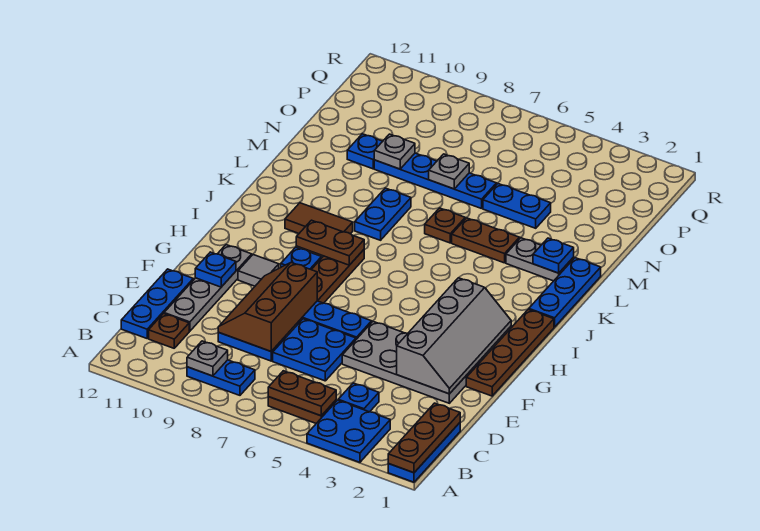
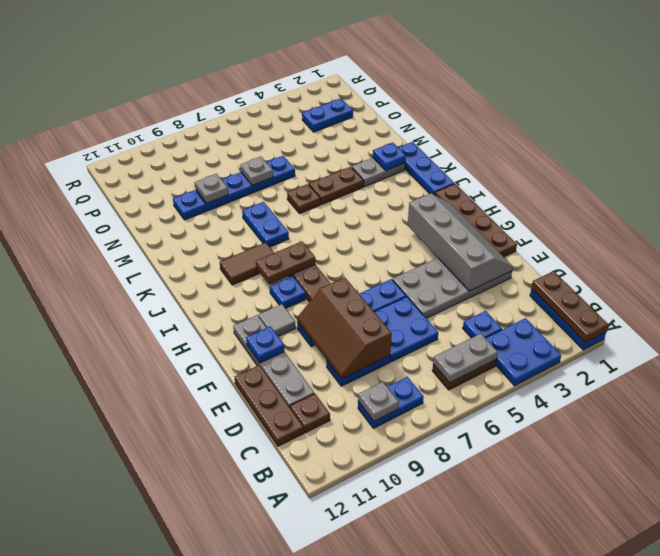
brown 1x2 plate [268,371,336,416] -> grey 1x2 plate [433,334,498,383]
blue 1x3 plate [121,269,193,338] -> brown 1x3 plate [235,365,304,446]
blue 1x2 plate [483,184,551,228] -> blue 1x2 plate moved to [302,98,353,132]

